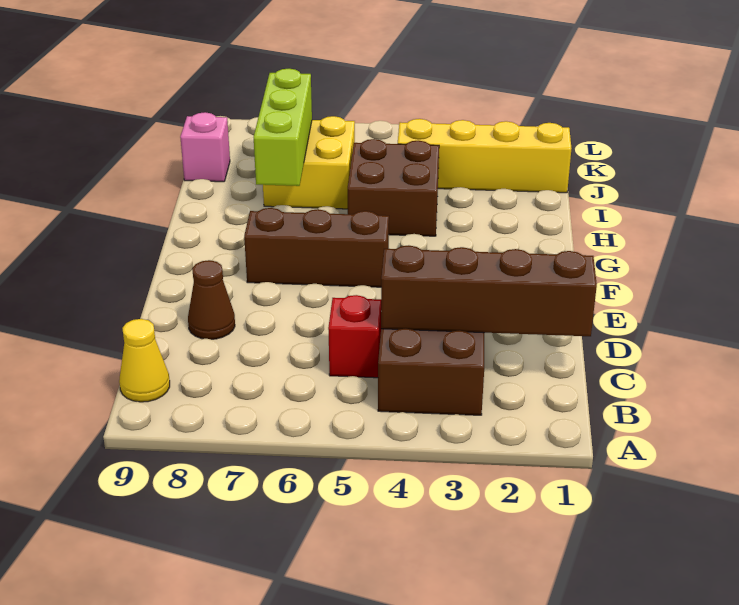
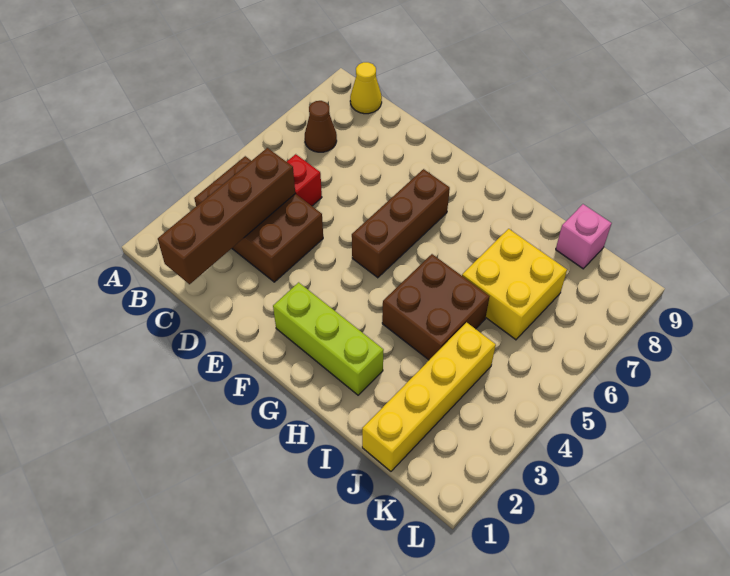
brown 1x1 cone [188,260,235,339] -> brown 1x1 cone moved to [305,101,337,152]
lime 1x3 brick [254,69,312,186] -> lime 1x3 brick moved to [273,282,384,395]

